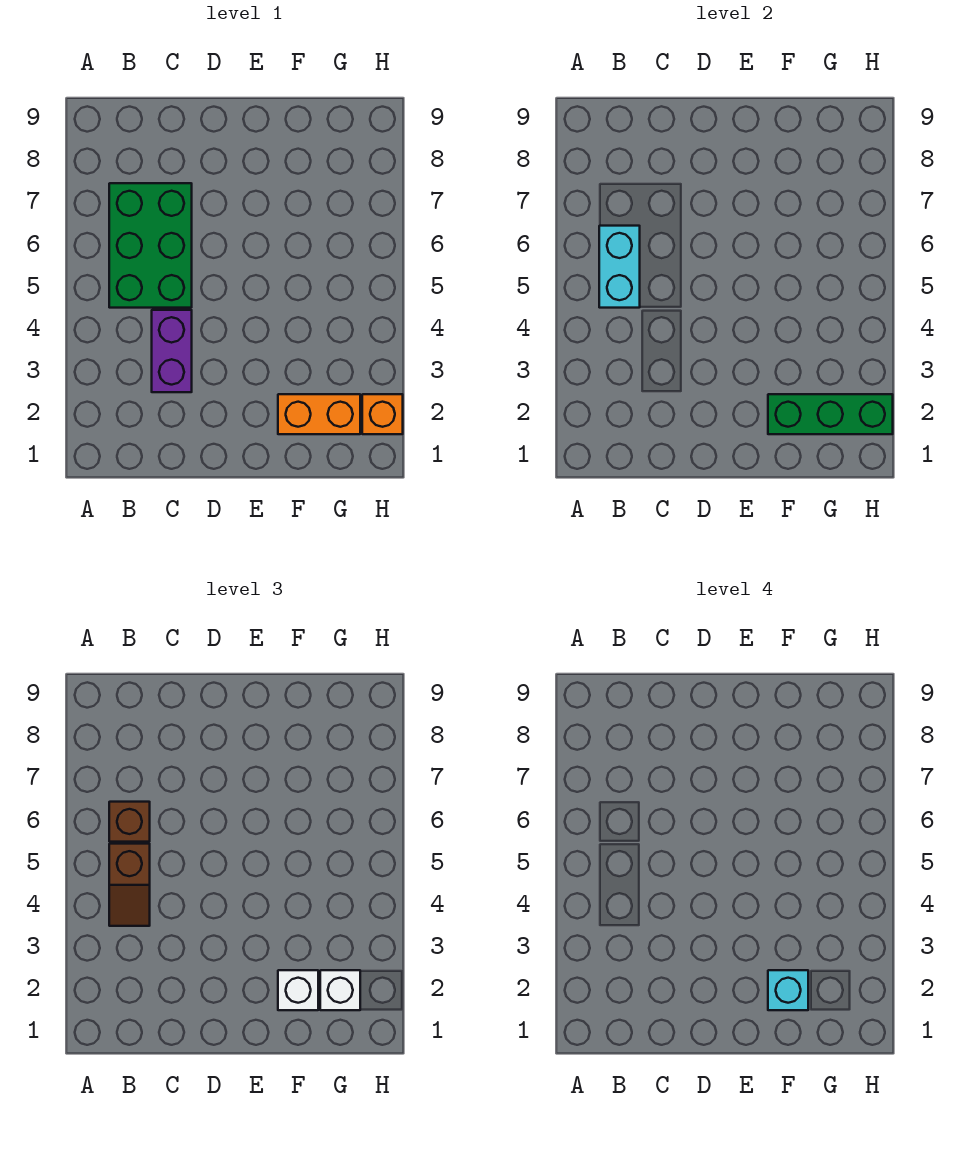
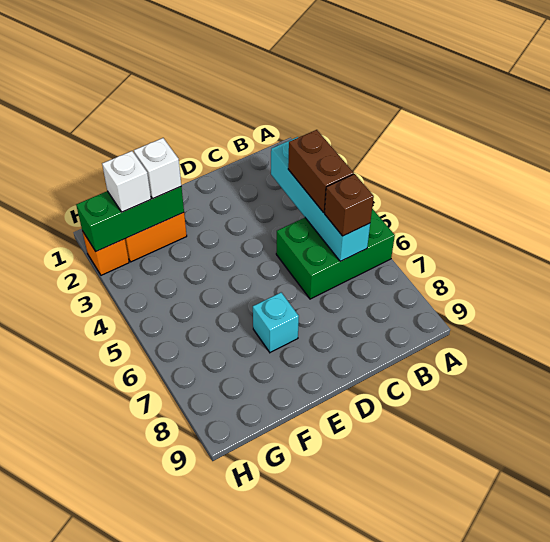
brown 1x2 slope [109,844,150,926] -> brown 1x2 brick [288,130,354,213]
green 2x3 brick [109,183,192,308] -> green 2x3 brick turned to [276,209,395,299]
cyan 1x2 brick [599,226,640,308] -> cyan 1x4 brick [271,137,370,261]
purple 1x2 brick [152,310,192,392] -> none
cyan 1x1 brick [768,970,808,1010] -> cyan 1x1 brick moved to [253,293,299,352]

